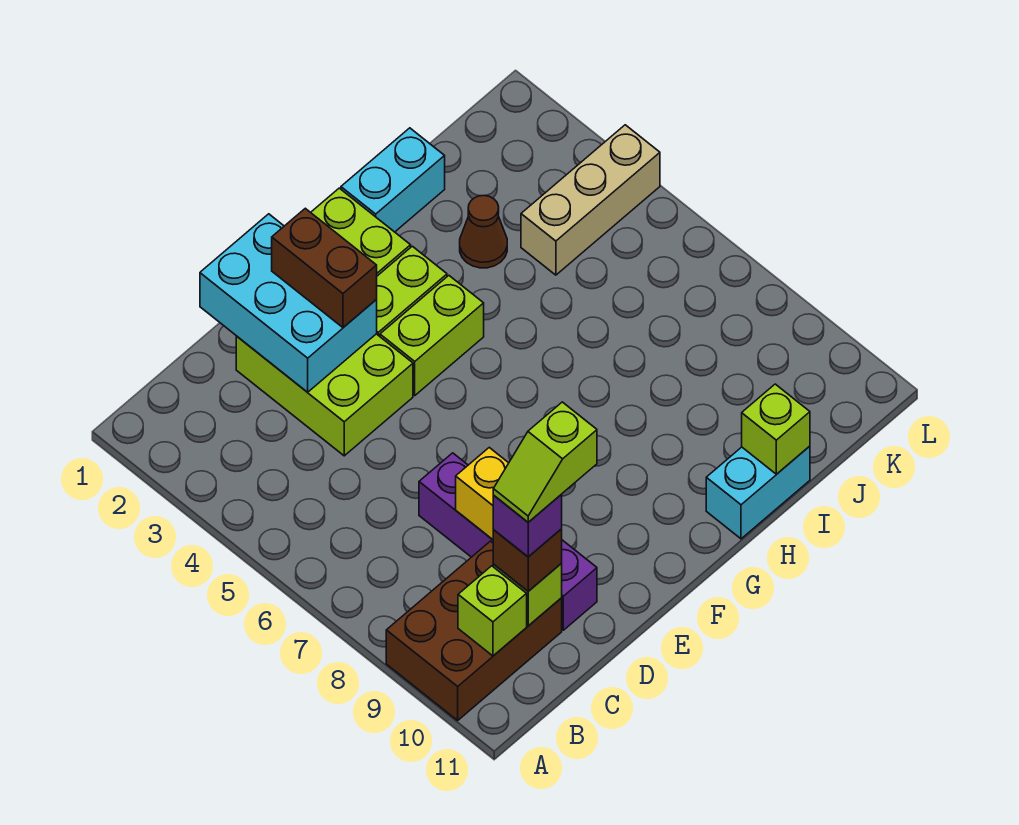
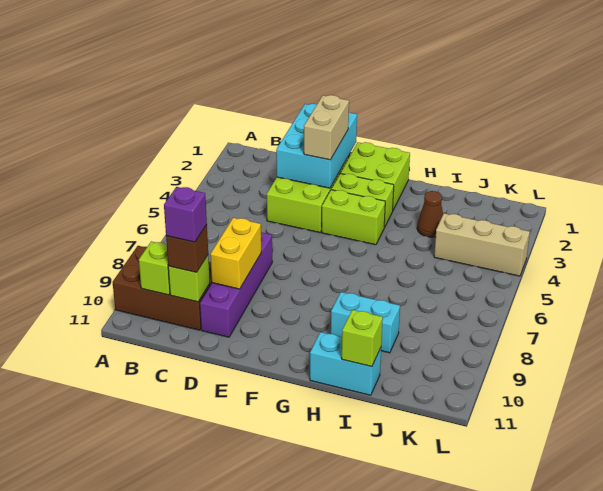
lime 1x2 slope [493,402,597,522] -> none
brown 1x2 brick [272,208,377,327] -> tan 1x2 brick [304,95,349,160]
cyan 1x2 brick [341,128,445,232] -> cyan 1x2 brick moved to [331,292,400,353]

